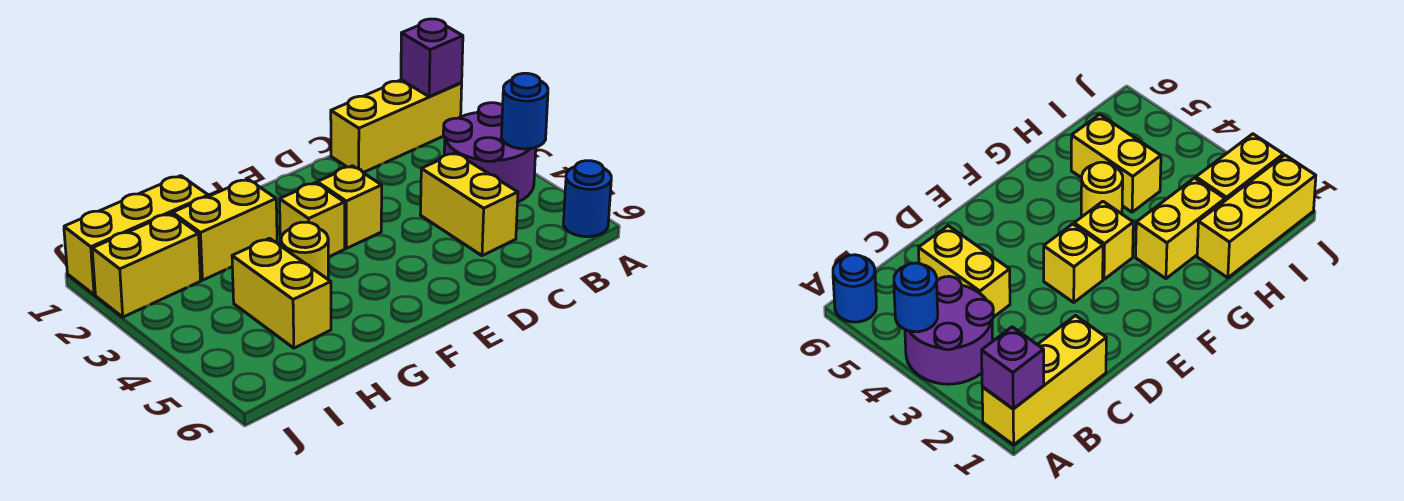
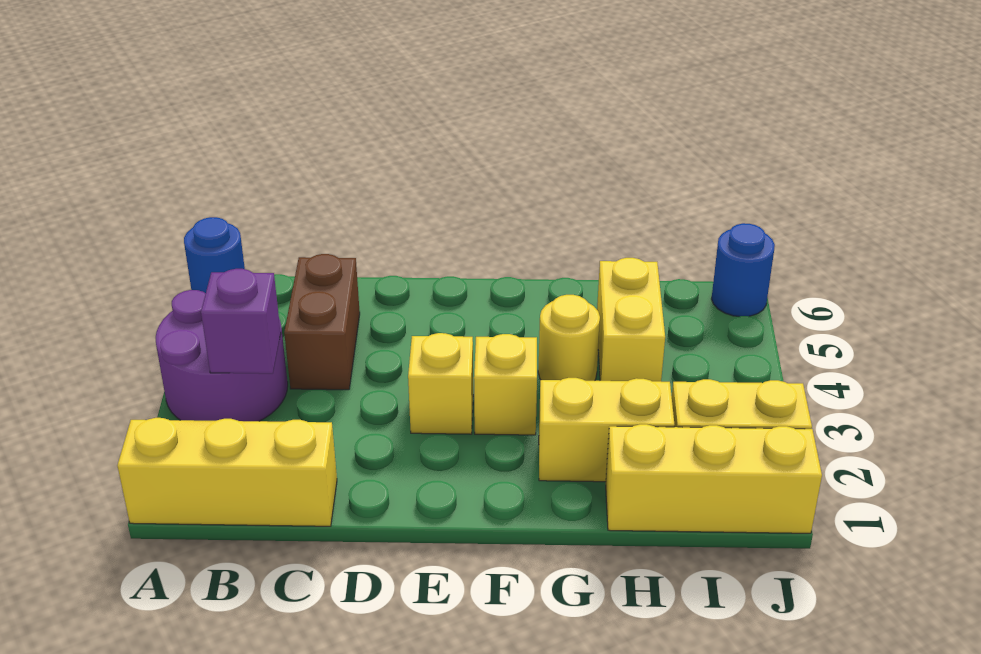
purple 1x1 brick [401,19,463,97] -> purple 1x1 brick moved to [201,269,281,374]
blue 1x1 round brick [501,73,548,149] -> blue 1x1 round brick moved to [712,223,775,317]
yellow 1x2 brick [420,153,518,256] -> brown 1x2 brick [284,254,360,390]

